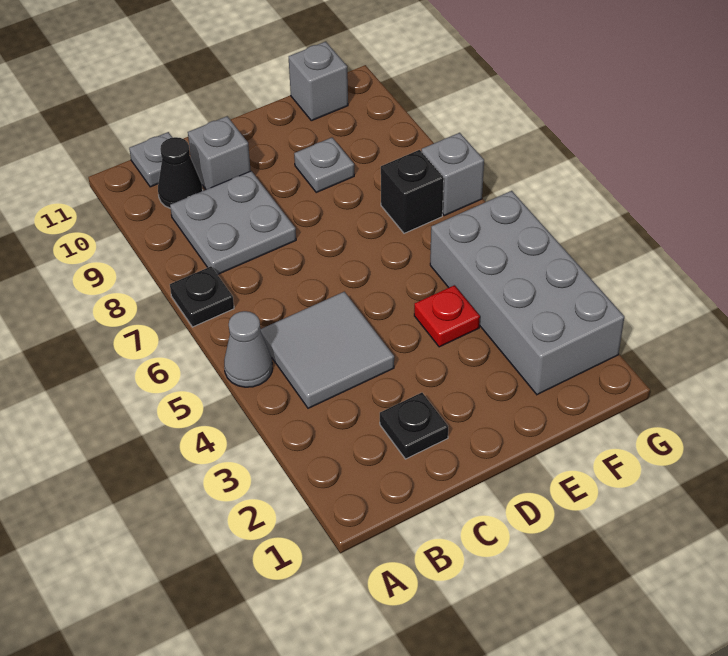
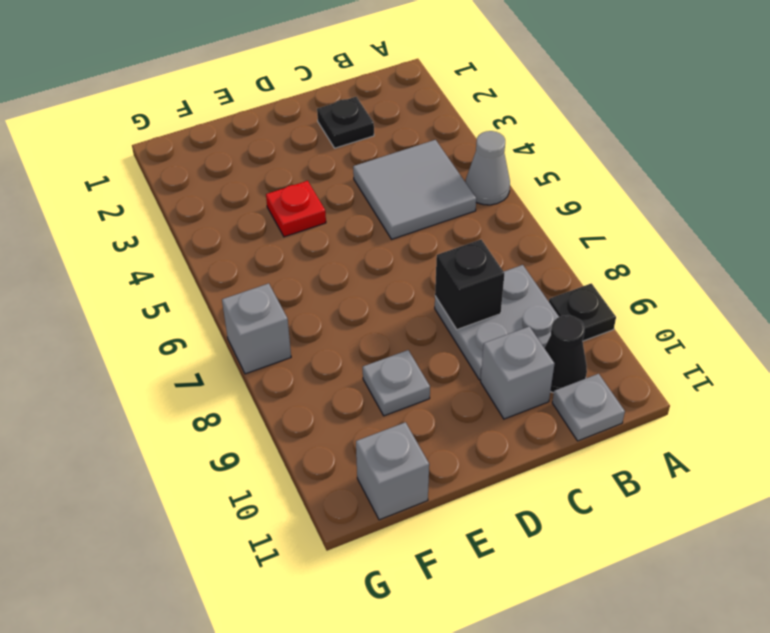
black 1x1 plate [170,266,234,327] -> black 1x1 plate moved to [549,283,616,341]
grey 2x4 brick [430,191,624,395] -> none
black 1x1 brick [381,150,444,233] -> black 1x1 brick moved to [435,240,505,329]

